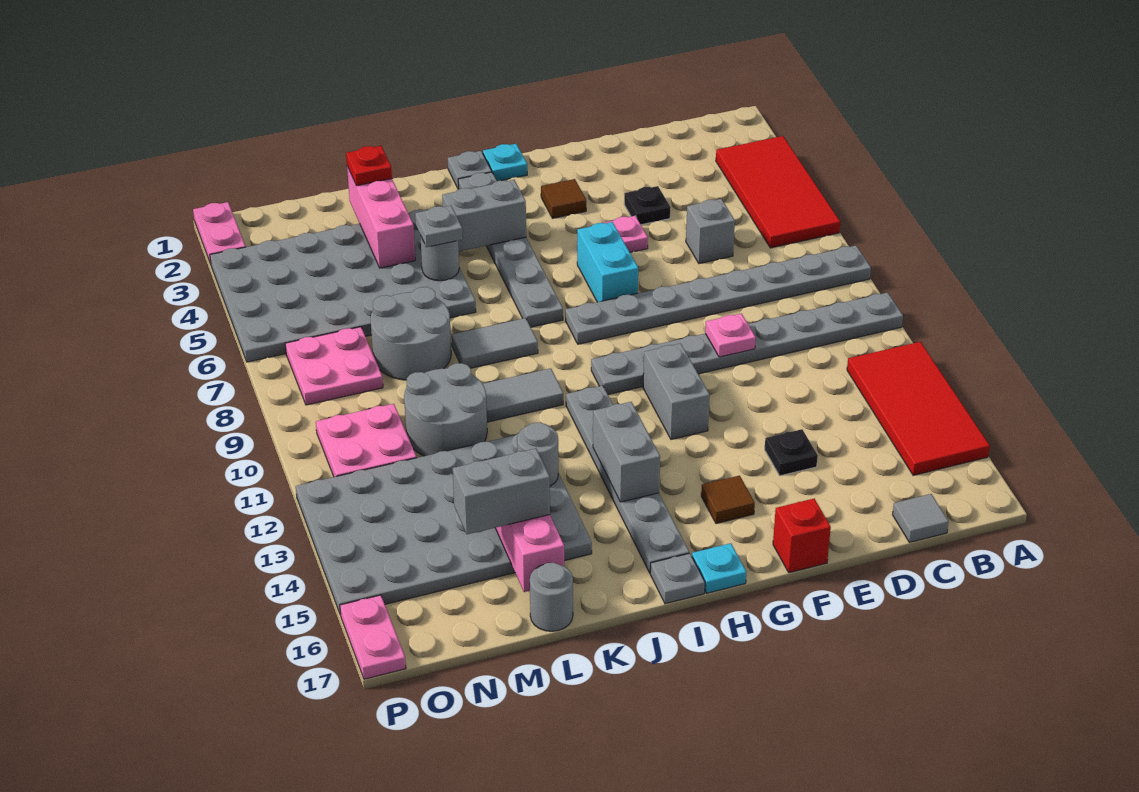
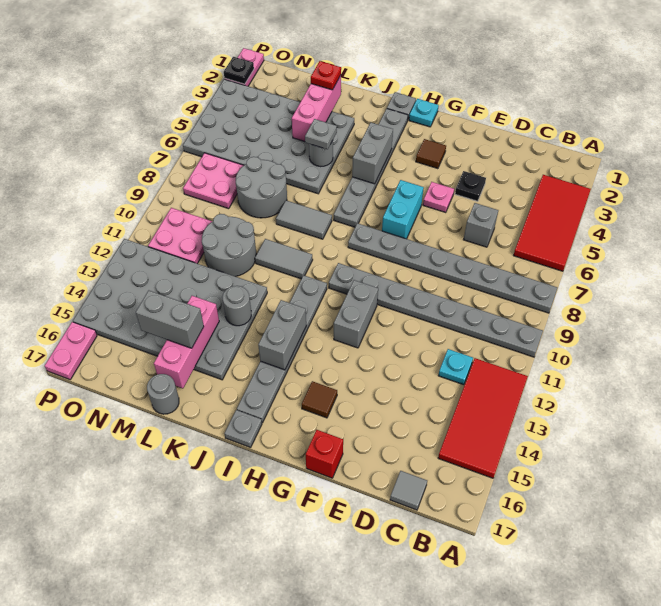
pink 1x1 plate [705,313,756,357] -> none
black 1x1 plate [765,429,818,476] -> black 1x1 plate moved to [224,57,254,84]
cyan 1x1 plate [692,543,746,593] -> cyan 1x1 plate moved to [438,349,473,385]
grey 1x2 brick [442,180,526,251] -> grey 1x2 brick turned to [352,123,393,184]

